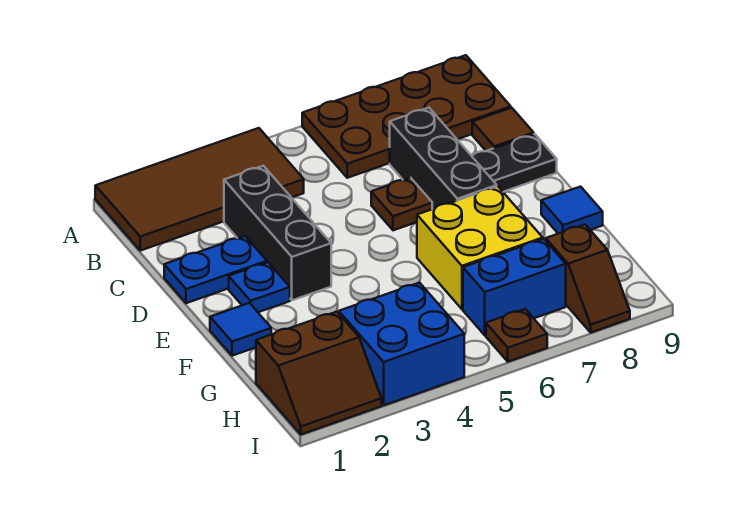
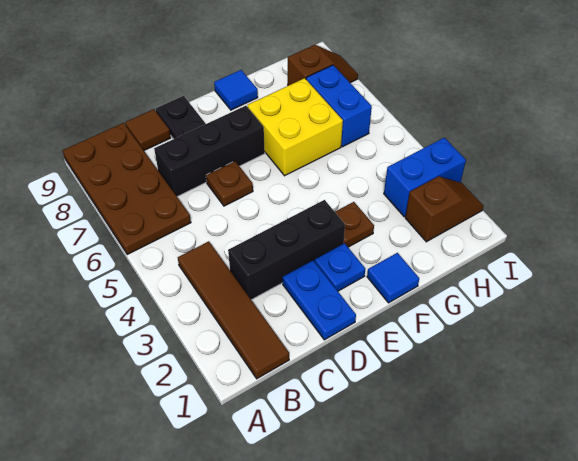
brown 2x4 tile [95,128,304,251] -> brown 1x4 tile [178,241,289,379]
brown 2x2 slope [256,312,382,434] -> brown 1x2 slope [405,176,483,242]
blue 2x2 brick [339,283,464,405] -> blue 1x2 brick [384,138,466,217]
brown 1x1 plate [486,309,547,362] -> brown 1x1 plate moved to [335,202,374,247]

